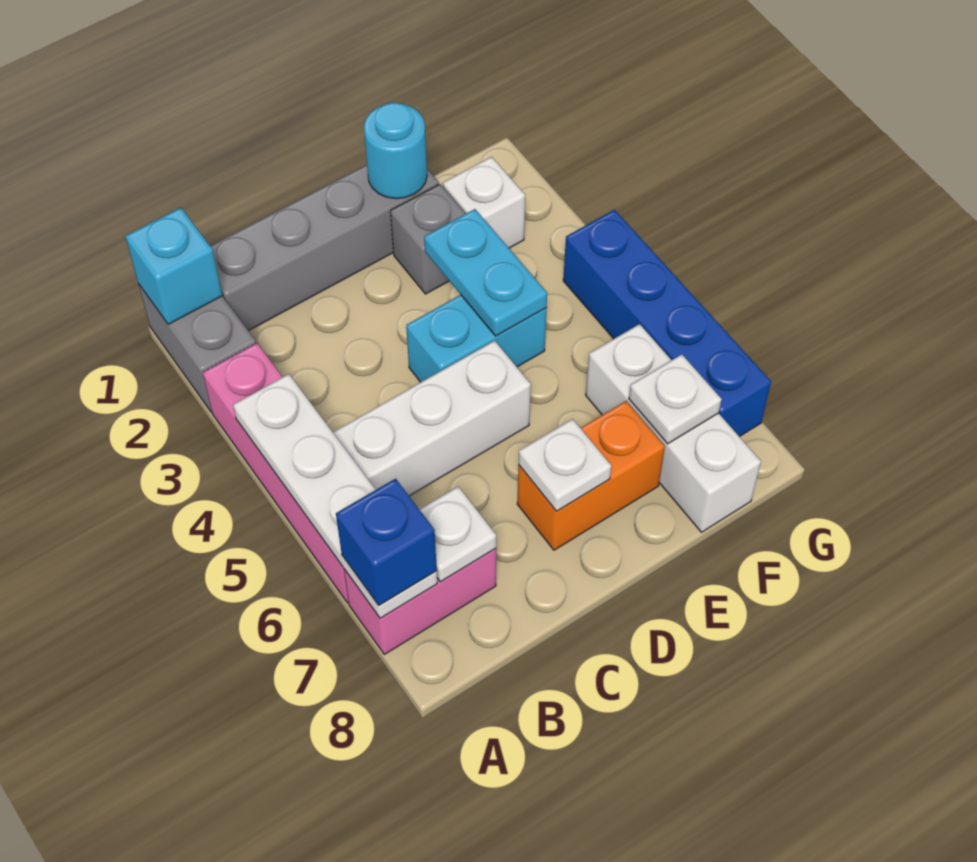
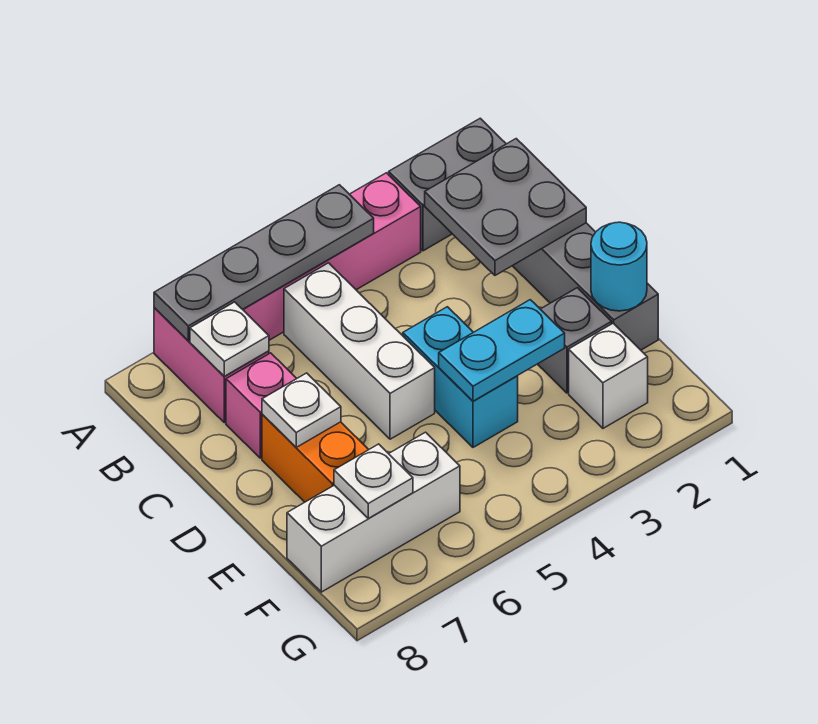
cyan 1x1 brick [125,208,222,324] -> none
white 1x4 plate [233,374,437,618] -> grey 1x4 plate [154,185,374,341]
blue 1x1 brick [336,479,437,605] -> none
none -> grey 2x2 plate [425,139,586,275]
none -> pink 1x1 brick [226,353,297,458]
blue 1x4 brick [563,210,771,437] -> none

